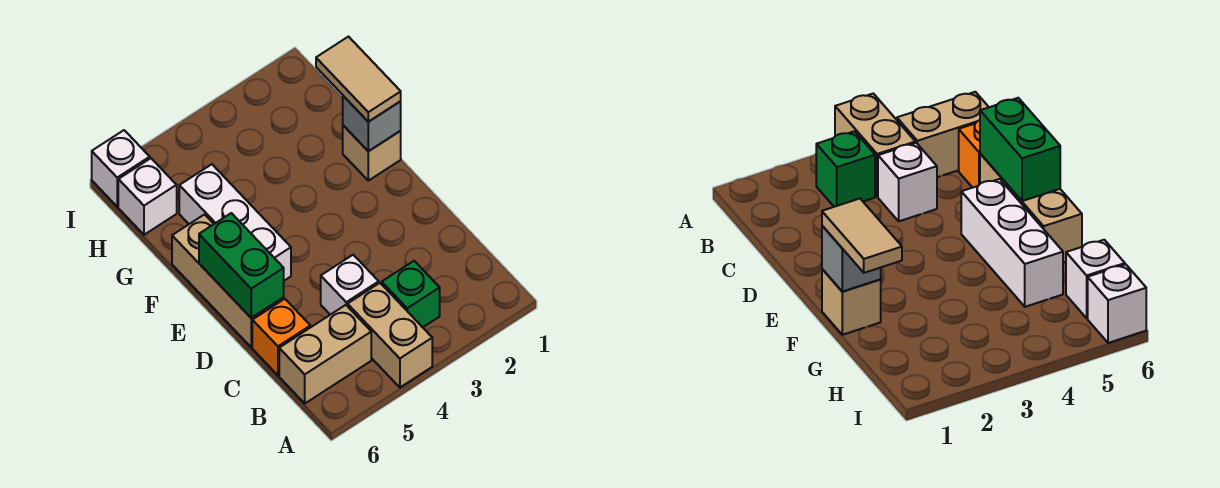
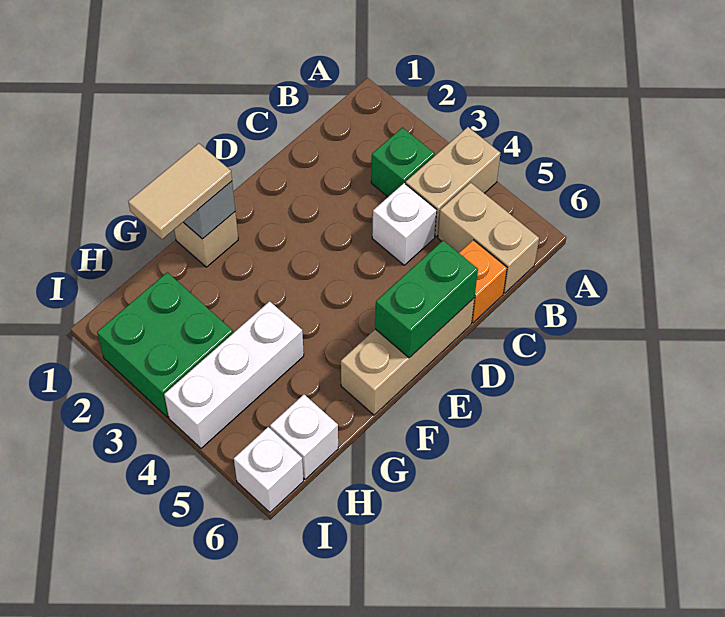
white 1x3 brick [179,164,291,281] -> white 1x3 brick moved to [164,301,304,448]
none -> green 2x2 brick [97,272,233,417]

